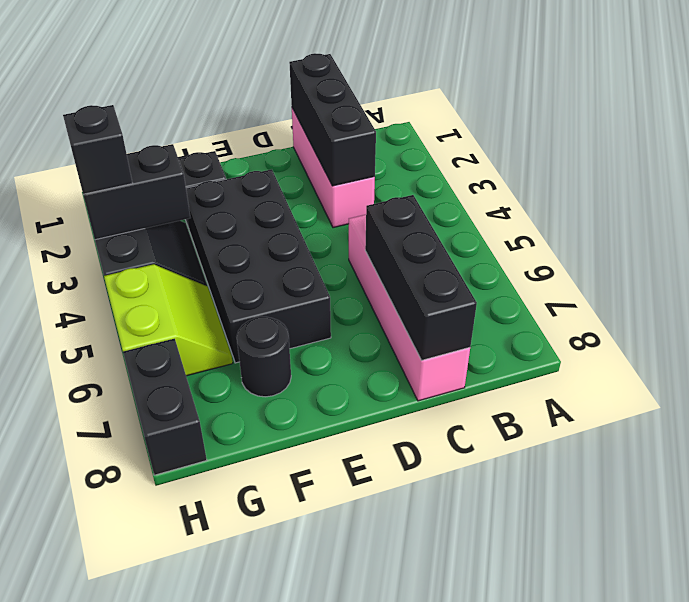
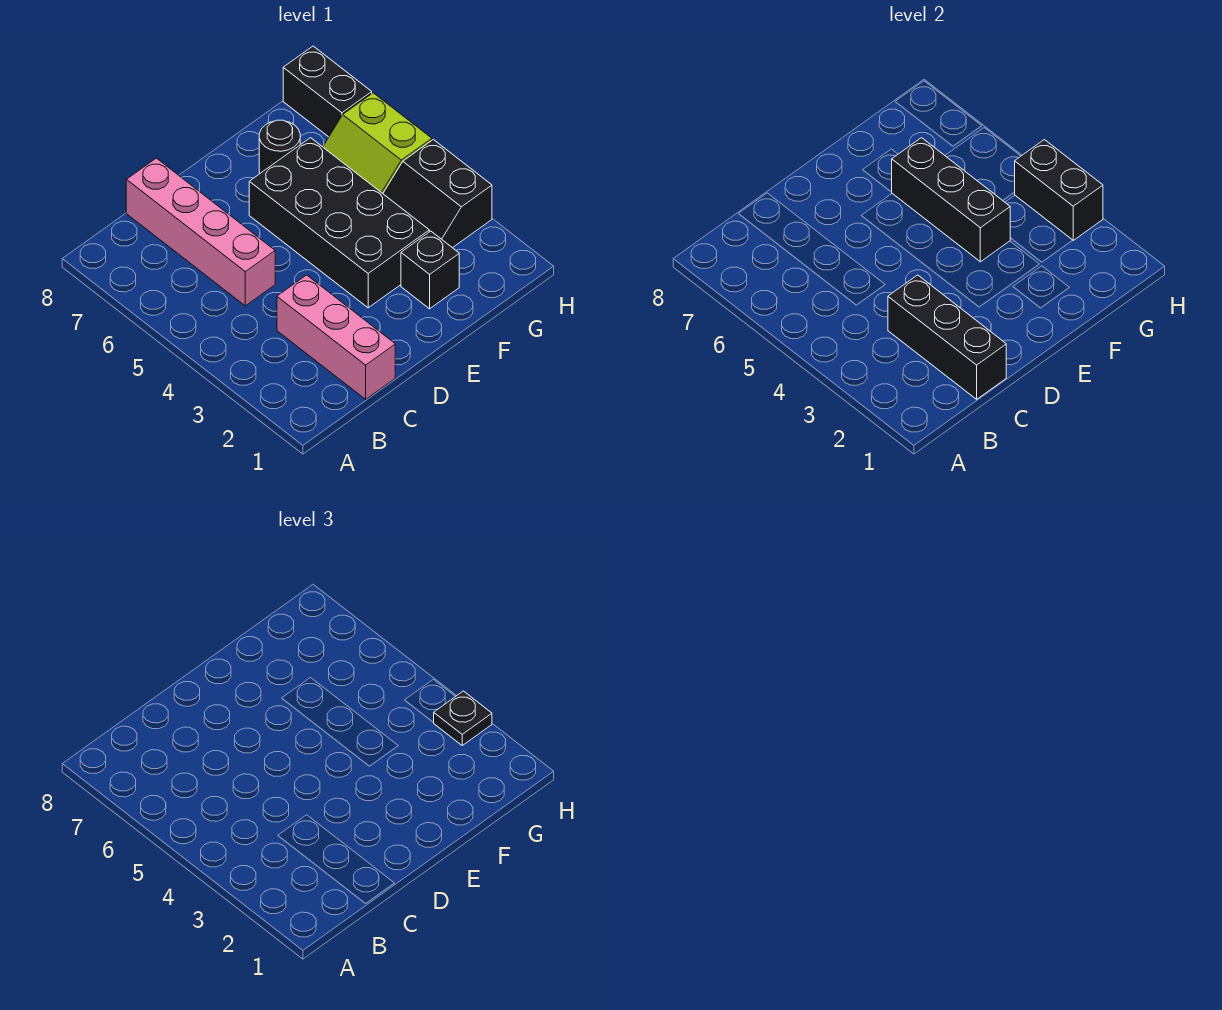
black 1x3 brick [365,195,477,360] -> black 1x3 brick moved to [891,138,1010,262]
black 1x2 brick [83,144,190,240] -> black 1x2 brick turned to [1015,140,1103,240]
black 1x1 brick [63,105,132,194] -> black 1x1 plate [433,691,492,745]

